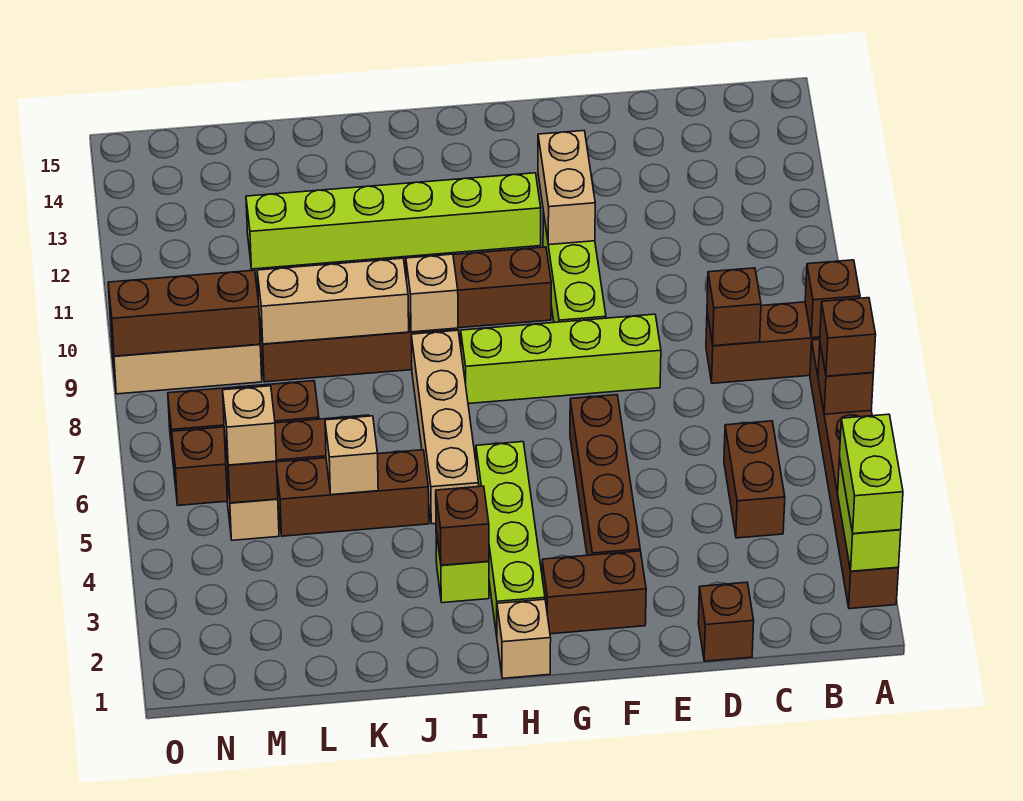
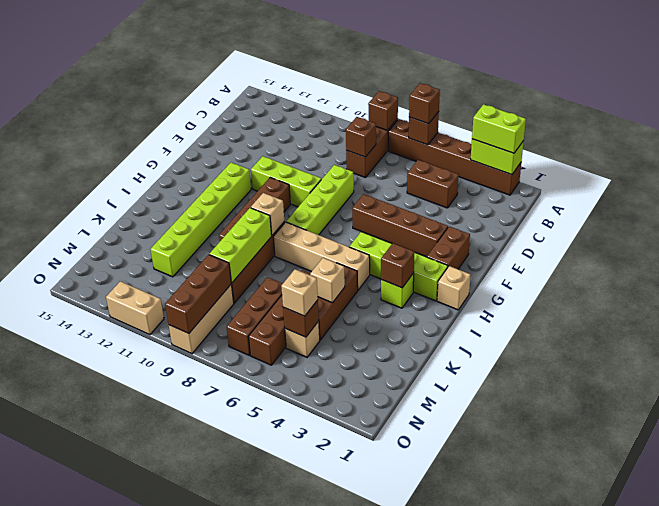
brown 1x1 brick [698,582,754,661] -> none
tan 1x2 brick [538,131,595,245] -> tan 1x2 brick moved to [106,281,164,335]
tan 1x3 brick [257,258,409,344] -> lime 1x3 brick [209,208,272,283]

